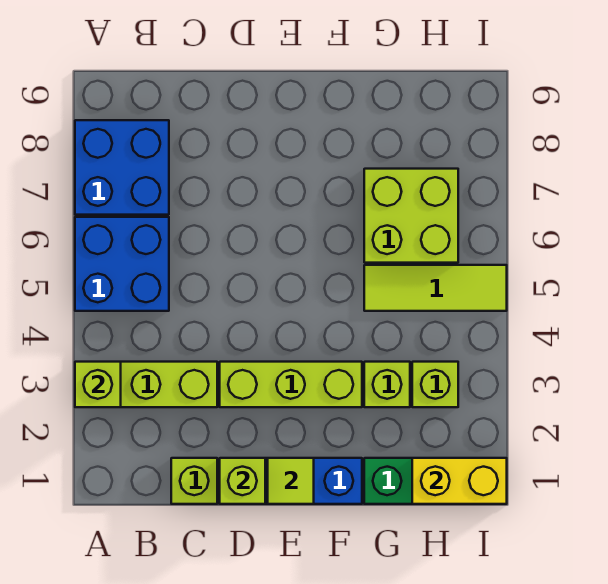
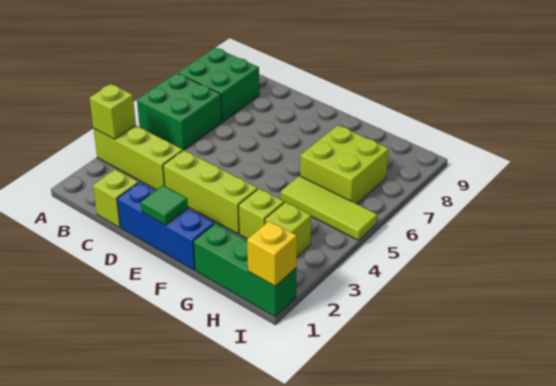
blue 2x2 brick [75,217,169,311] -> green 2x2 brick [137,73,222,150]
blue 2x2 brick [75,120,169,215] -> green 2x2 brick [178,48,259,122]
lime 1x1 brick [220,458,265,504] -> none
lime 1x1 tile [268,458,314,504] -> green 1x1 tile [141,185,188,225]
yellow 1x2 brick [412,458,507,504] -> yellow 1x1 brick [247,221,297,286]

